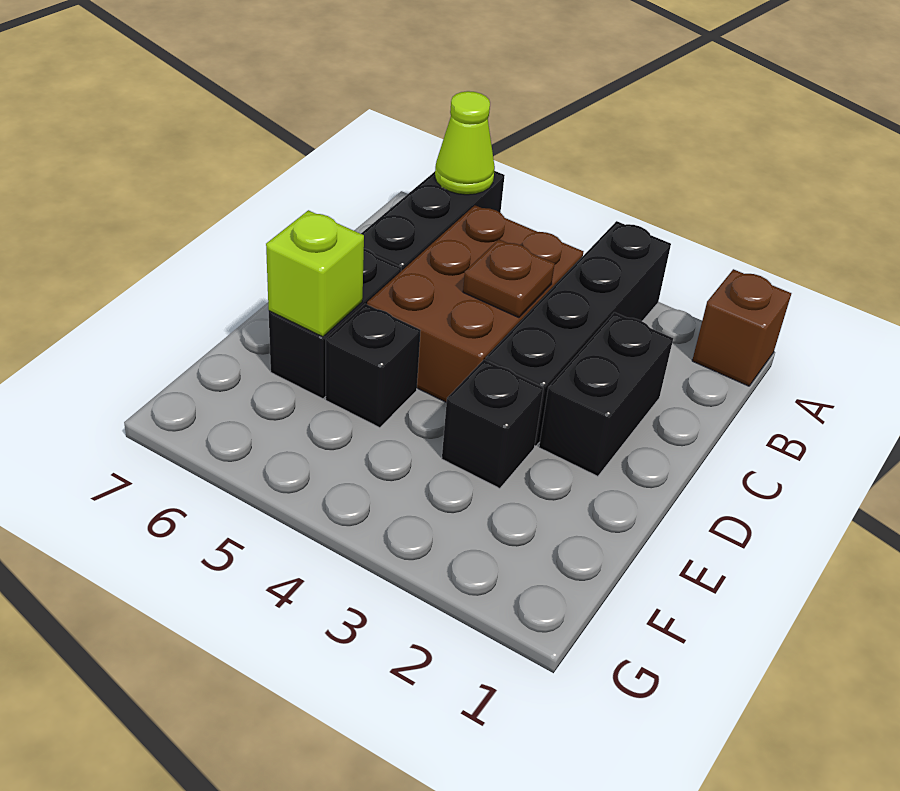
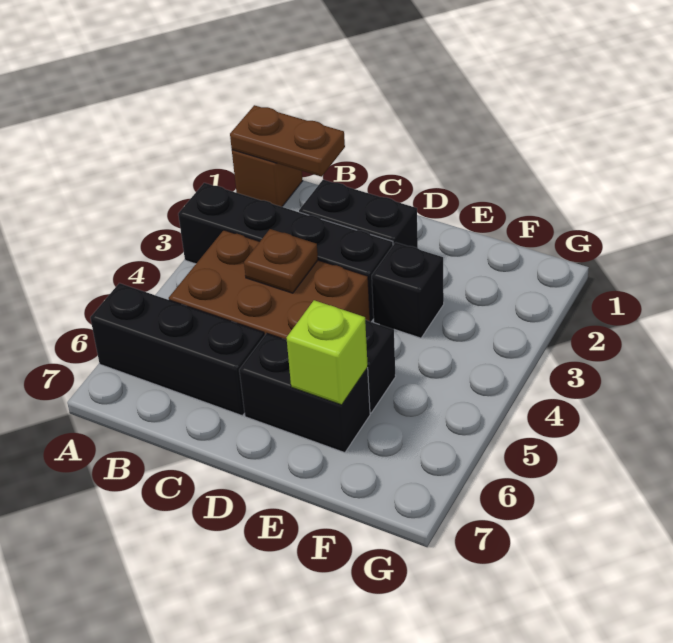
none -> brown 1x2 plate [230,105,345,177]
lime 1x1 cone [435,91,495,195] -> none

